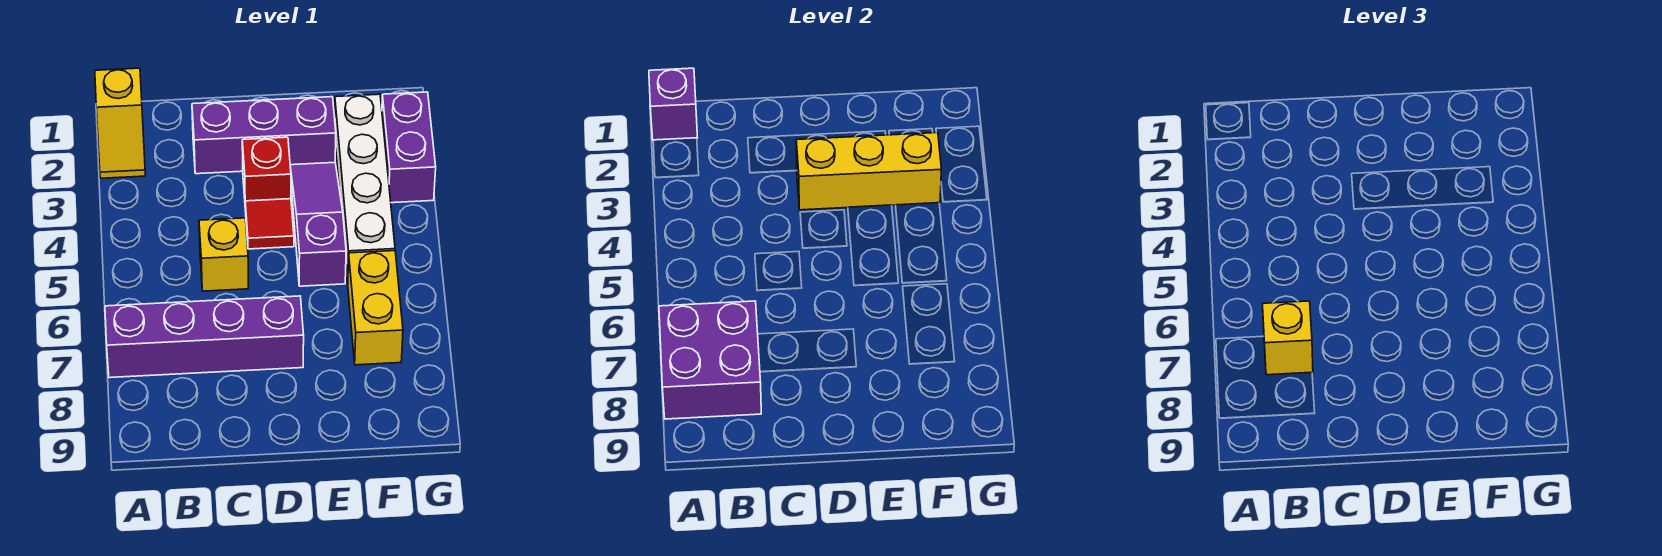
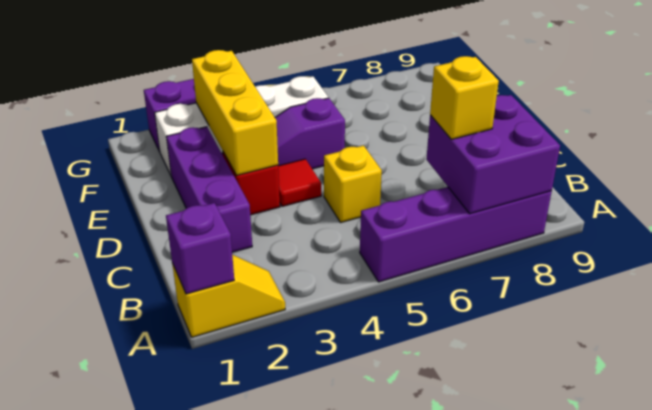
purple 1x4 brick [105,296,304,378] -> purple 1x4 brick turned to [360,187,552,282]
yellow 1x2 brick [348,251,403,365] -> none

